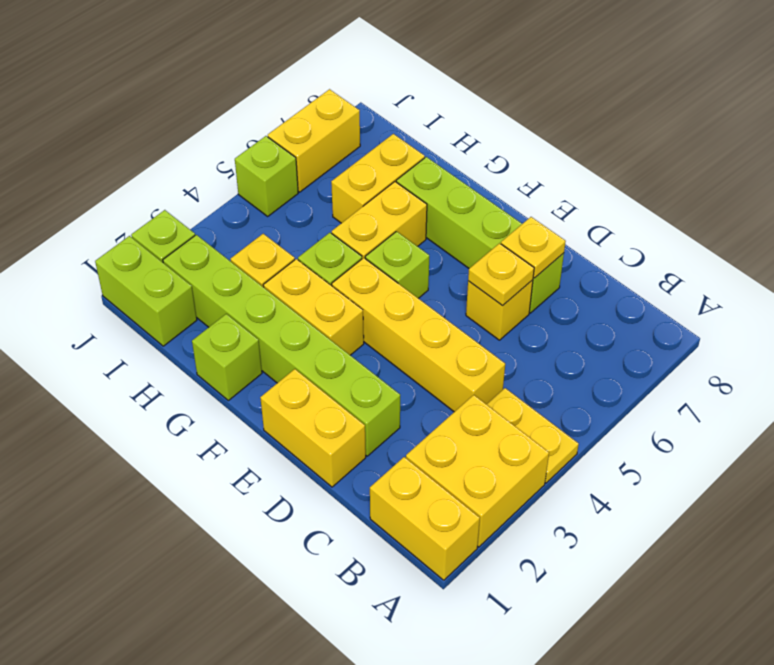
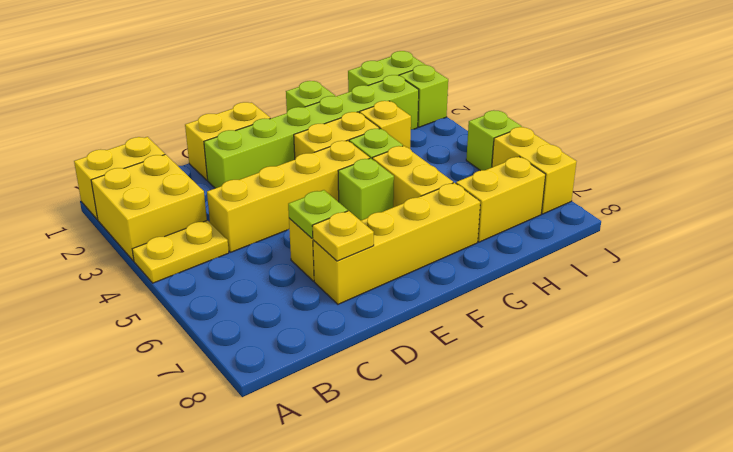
yellow 1x1 plate [468,243,534,306] -> lime 1x1 plate [288,190,348,238]
lime 1x4 brick [396,157,564,313] -> yellow 1x4 brick [313,183,480,304]
yellow 1x2 brick [331,134,425,223] -> yellow 1x2 brick turned to [456,157,546,242]

